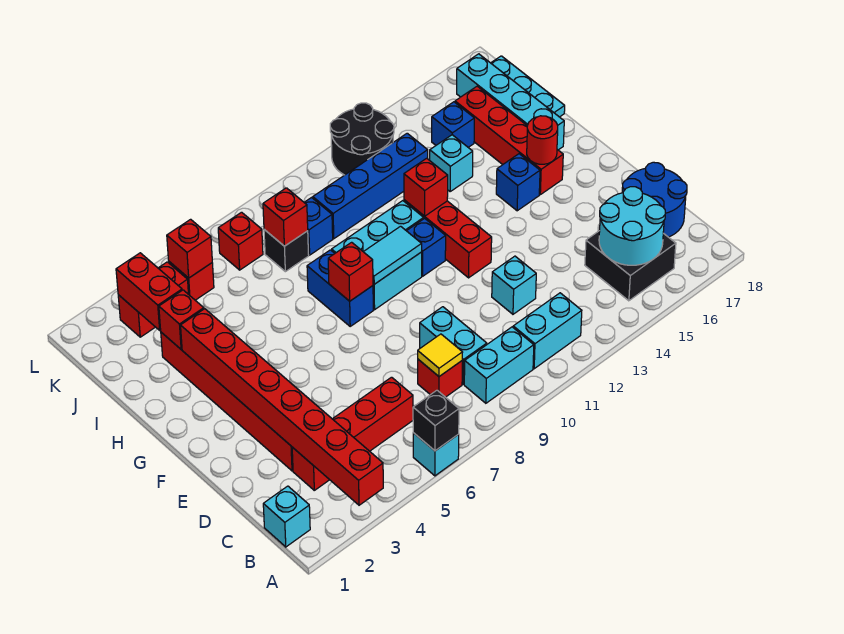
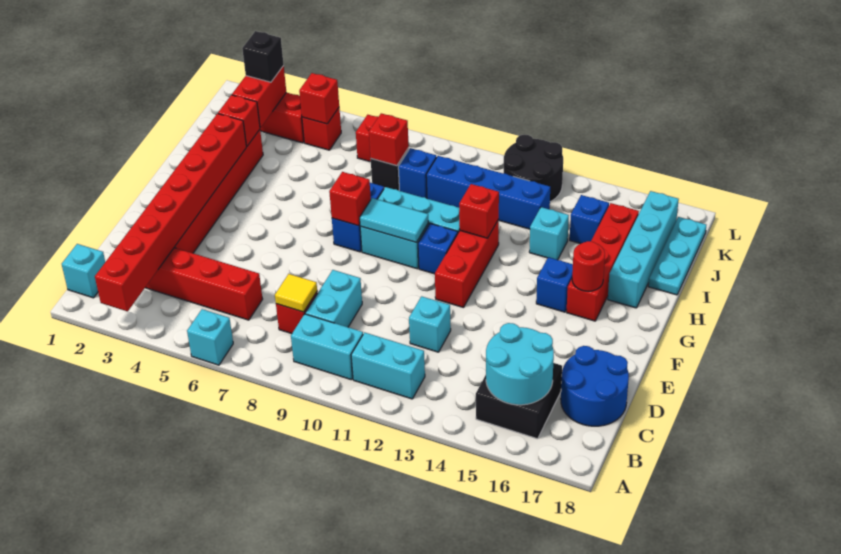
black 1x1 brick [413,390,459,451] -> black 1x1 brick moved to [242,31,284,82]

